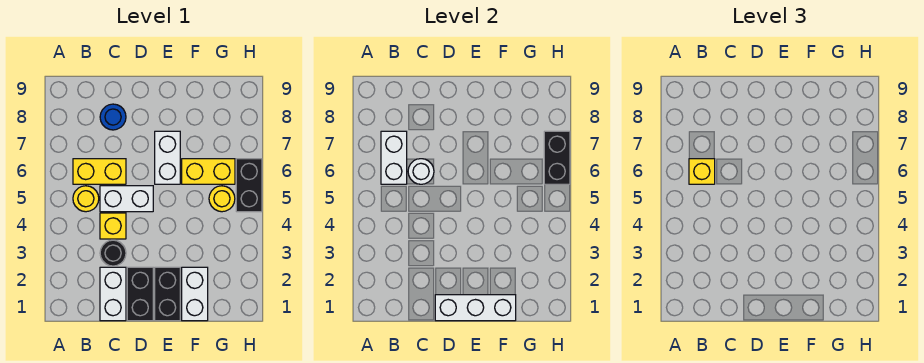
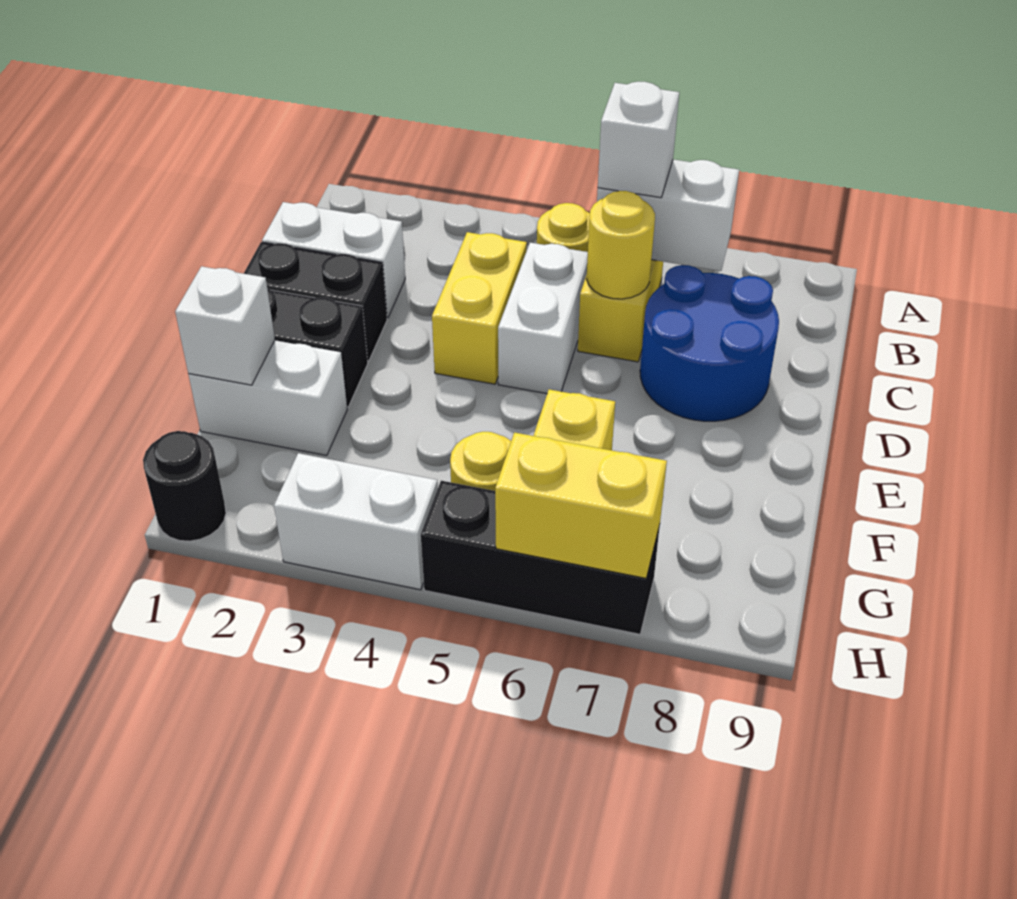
yellow 1x1 brick [689,159,715,184] -> white 1x1 brick [598,82,679,198]
black 1x1 round brick [100,240,126,266] -> black 1x1 round brick moved to [143,431,226,541]
yellow 1x1 brick [100,213,126,239] -> yellow 1x2 brick [432,232,527,384]
white 1x1 round brick [408,159,434,184] -> yellow 1x1 round brick [586,191,655,299]
blue 1x1 round brick [100,104,126,130] -> blue 2x2 round brick [640,265,779,421]
white 1x3 brick [435,295,516,321] -> white 1x1 brick [175,266,275,385]
white 1x2 brick [155,131,180,184] -> white 1x2 brick moved to [274,453,438,590]
black 1x2 brick [236,159,262,212] -> black 1x3 brick [421,481,660,634]
black 1x2 brick [544,131,570,184] -> yellow 1x2 brick [495,433,667,578]

